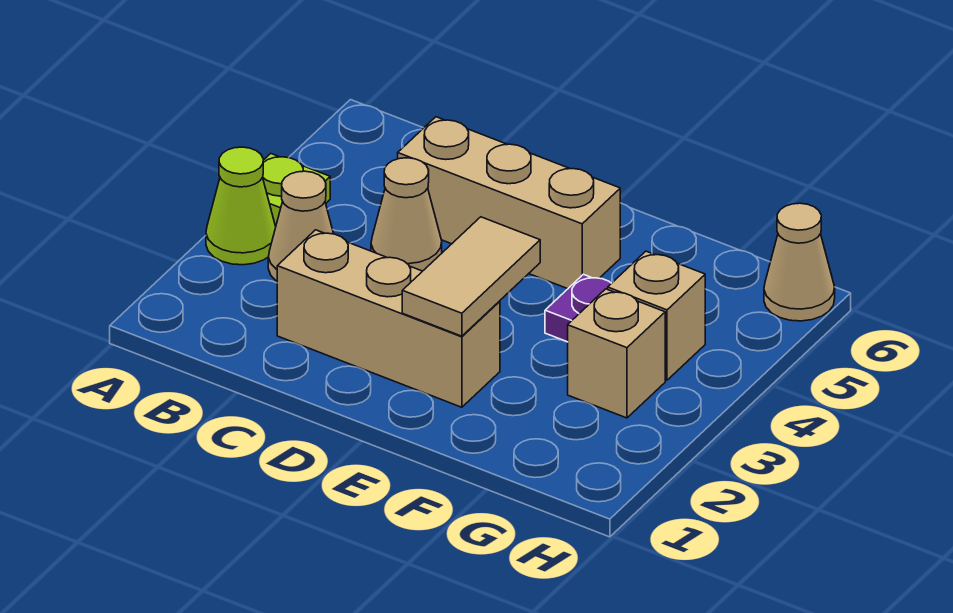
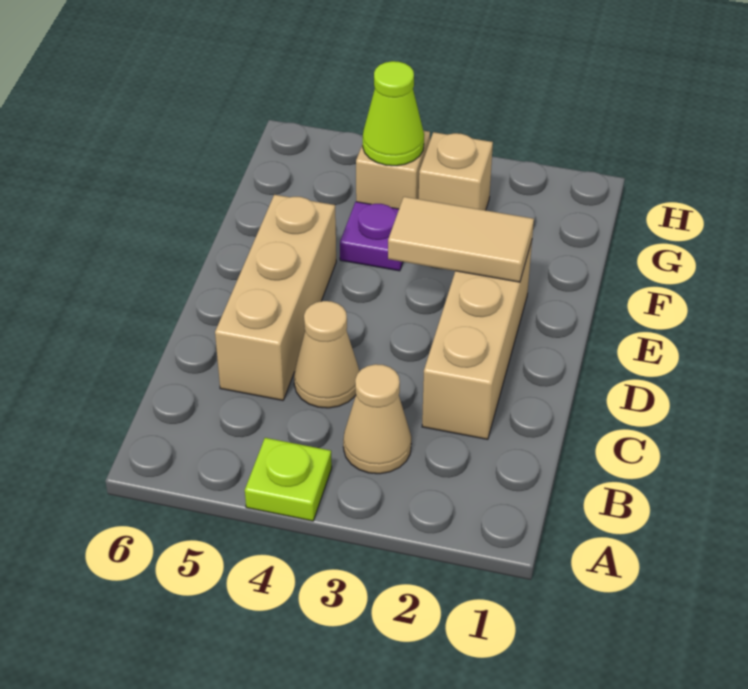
lime 1x1 cone [206,147,276,265] -> lime 1x1 cone moved to [363,61,424,166]
tan 1x1 cone [764,203,835,321] -> none

